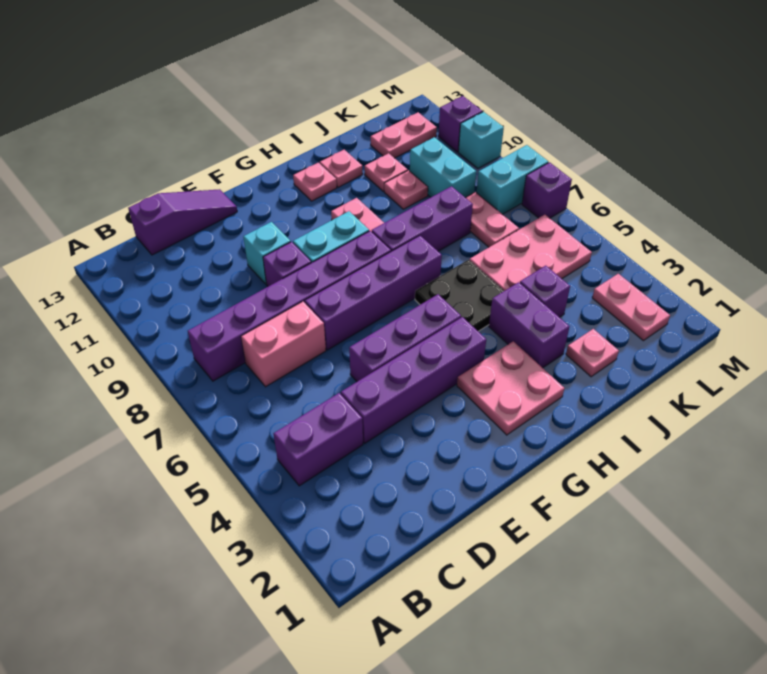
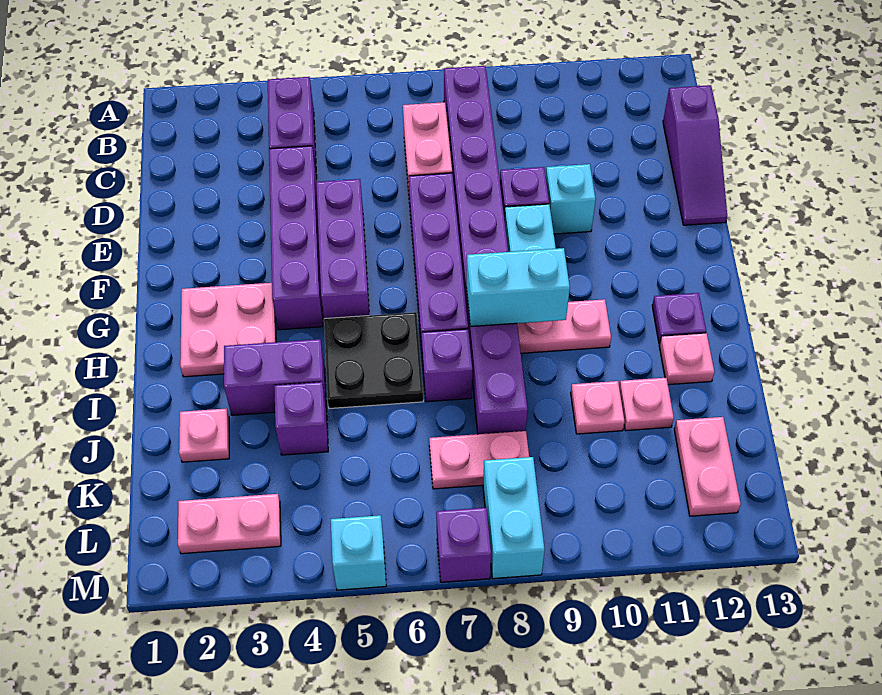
pink 1x1 plate [293,163,337,201] -> purple 1x1 plate [652,293,706,344]
pink 2x3 plate [470,215,592,291] -> none
cyan 1x2 brick [410,137,476,198] -> cyan 1x2 brick moved to [466,248,570,327]
cyan 1x1 brick [458,112,504,169] -> cyan 1x1 brick moved to [331,515,386,590]
purple 1x1 brick [438,96,482,152] -> purple 1x1 brick moved to [422,329,472,402]

